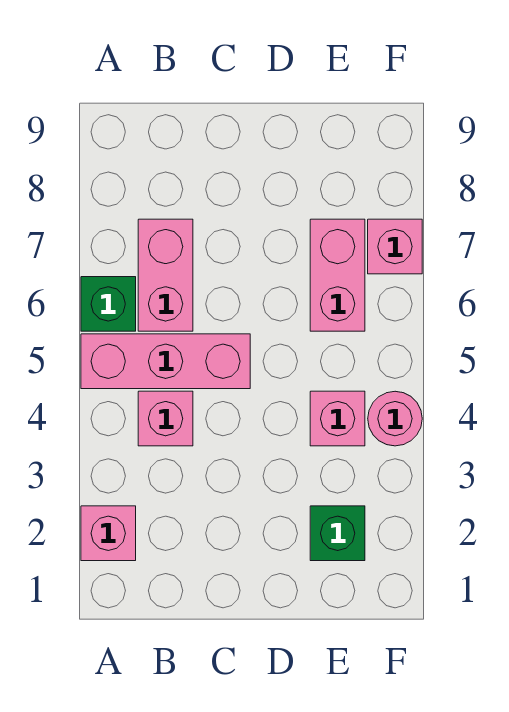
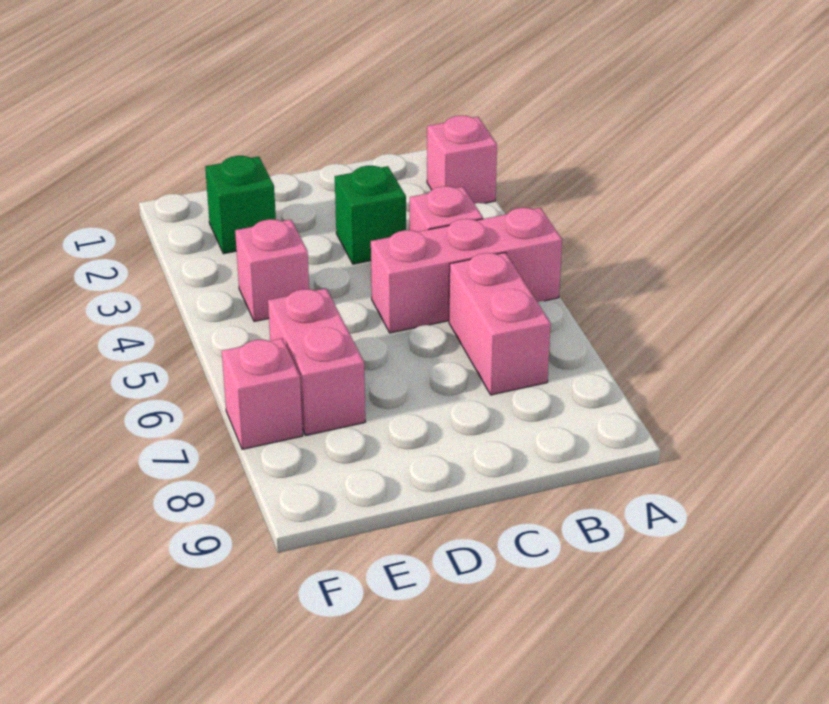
green 1x1 brick [81,277,136,331] -> green 1x1 brick moved to [335,166,406,264]
pink 1x1 round brick [368,391,422,446] -> none

